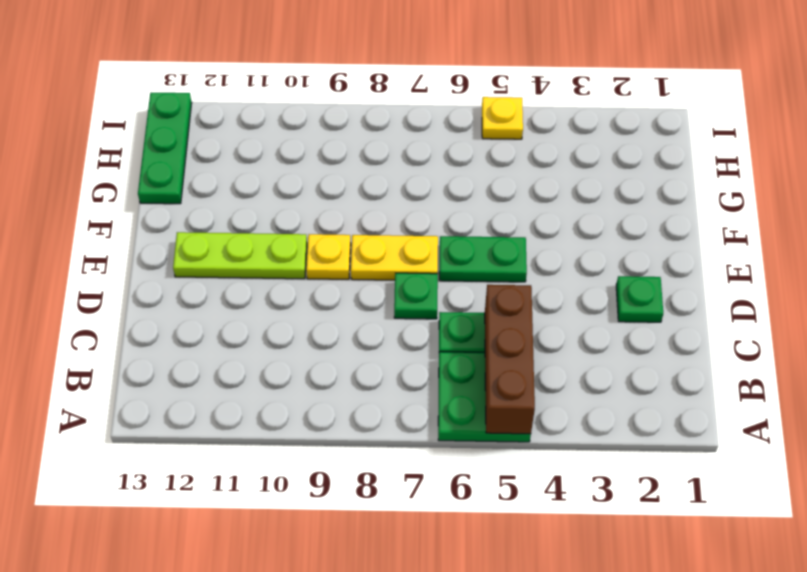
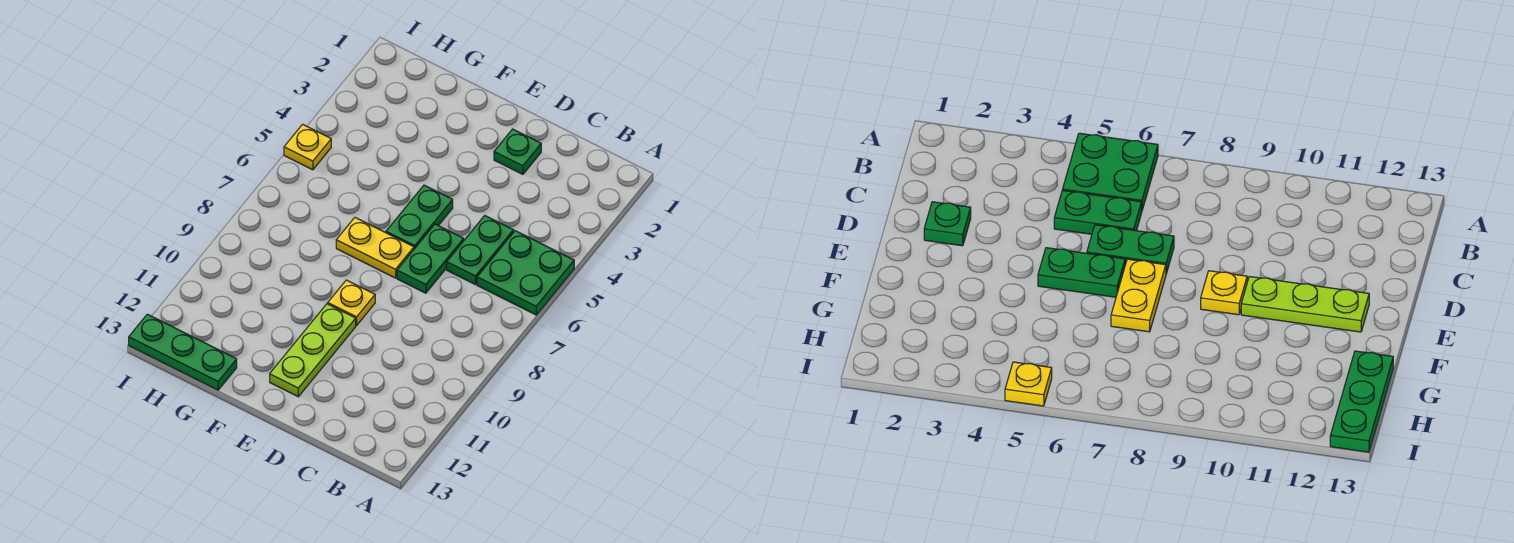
brown 1x3 brick [485,285,535,434] -> none
green 1x1 plate [394,273,438,319] -> green 1x2 plate [397,224,464,293]
yellow 1x2 plate [351,235,438,280] -> yellow 1x2 plate turned to [336,218,414,278]

